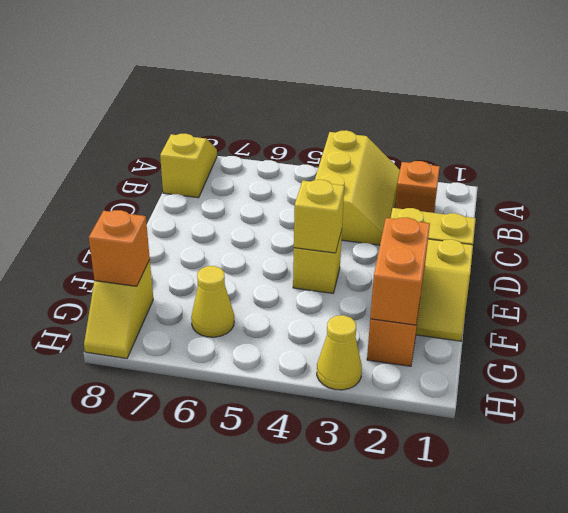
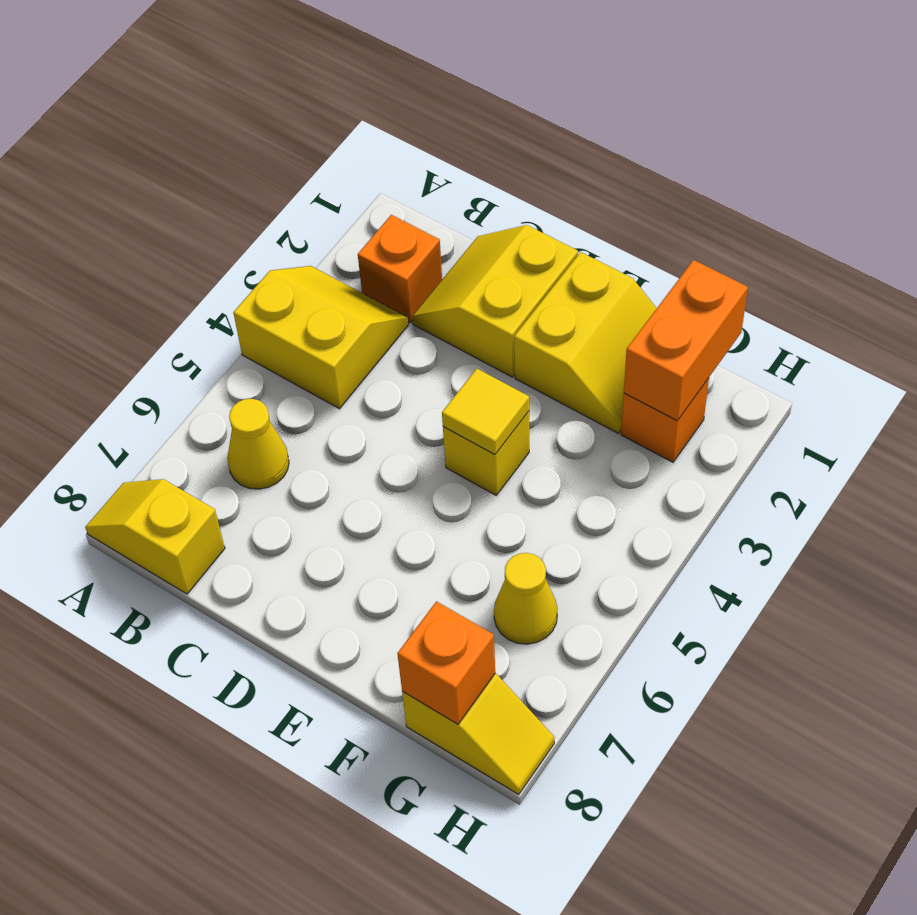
yellow 2x3 slope [315,130,400,245] -> yellow 2x2 slope [233,266,408,409]
yellow 1x1 brick [294,180,344,253] -> yellow 1x1 tile [442,369,529,455]
orange 1x2 brick [370,217,430,325] -> orange 1x2 brick turned to [624,260,748,421]
yellow 1x1 cone [317,315,362,390] -> yellow 1x1 cone moved to [227,399,289,489]

